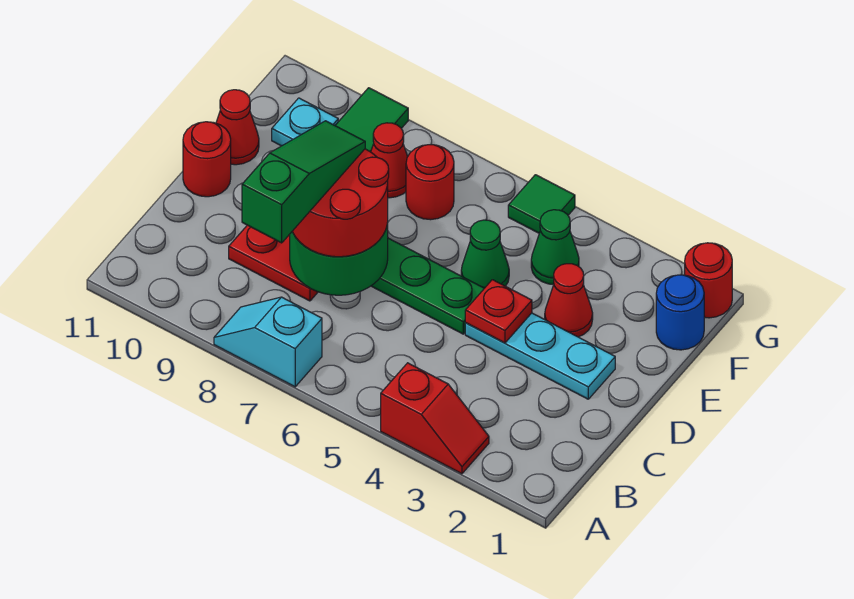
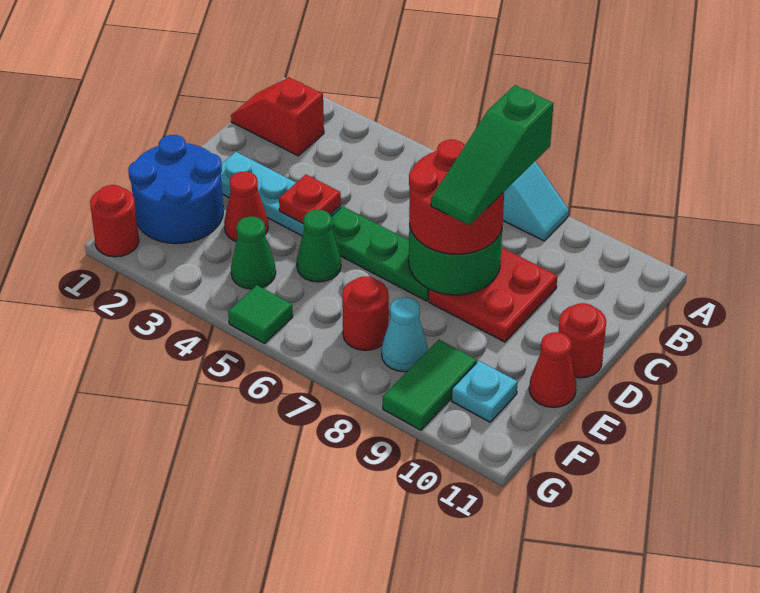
red 1x2 slope [381,363,489,474] -> red 1x2 slope moved to [231,77,324,156]
blue 1x1 round brick [656,275,704,350] -> blue 2x2 round brick [128,135,223,244]
red 1x1 cone [371,123,408,198] -> cyan 1x1 cone [382,297,428,372]

